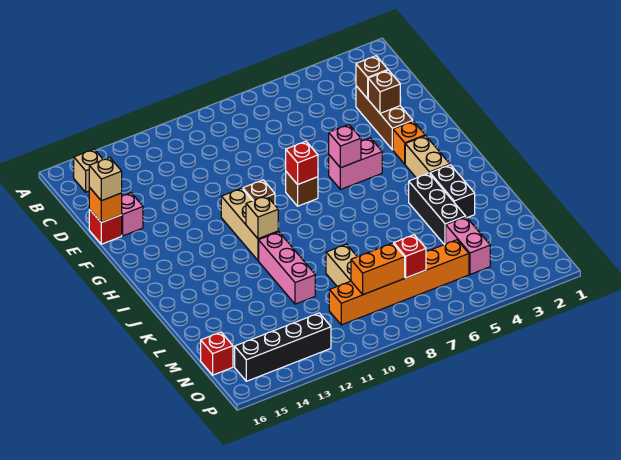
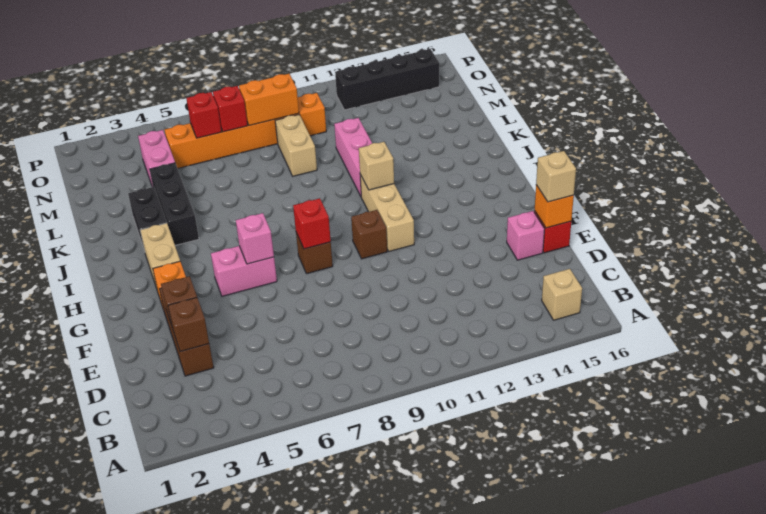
red 1x1 brick [201,332,233,375] -> red 1x1 brick moved to [186,92,221,138]

